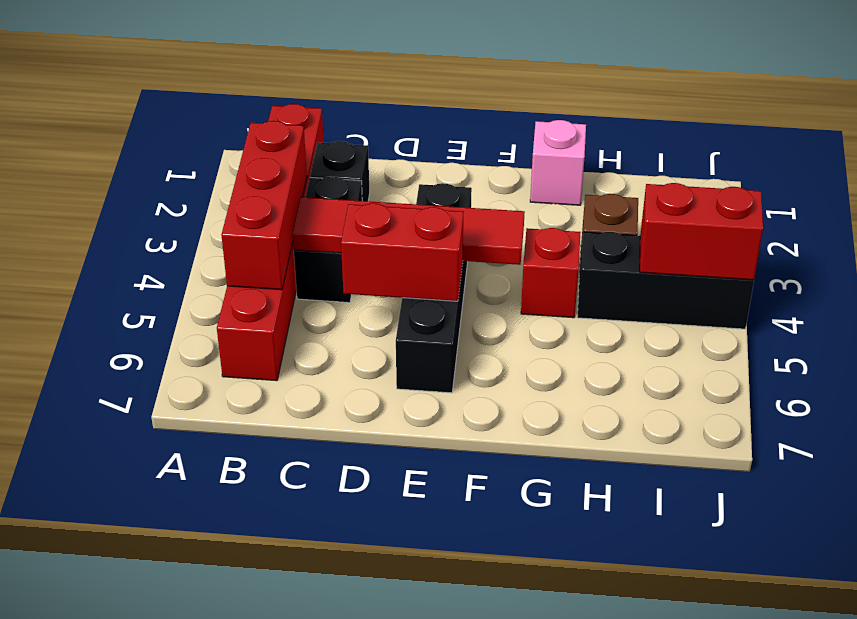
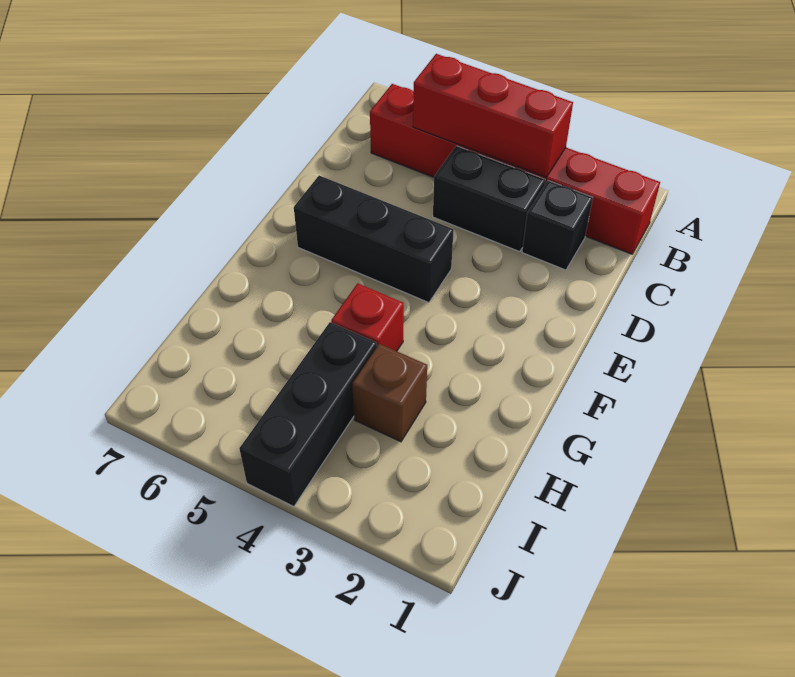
red 1x4 tile [293,197,525,265] -> none
red 1x2 brick [341,203,464,301] -> none
black 1x4 brick [396,183,472,393] -> black 1x3 brick [294,175,454,303]
pink 1x1 brick [530,120,586,205] -> none
red 1x2 brick [640,183,763,280] -> none

